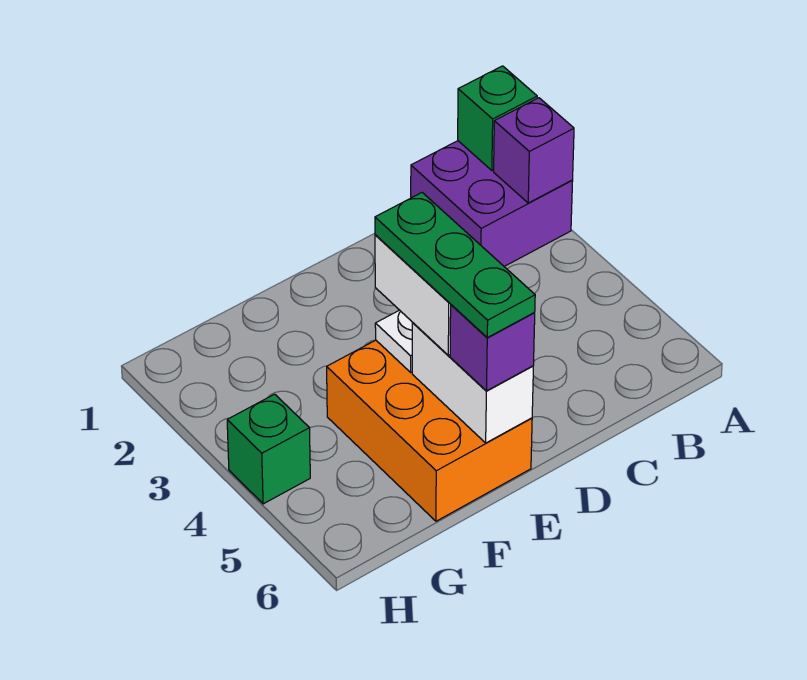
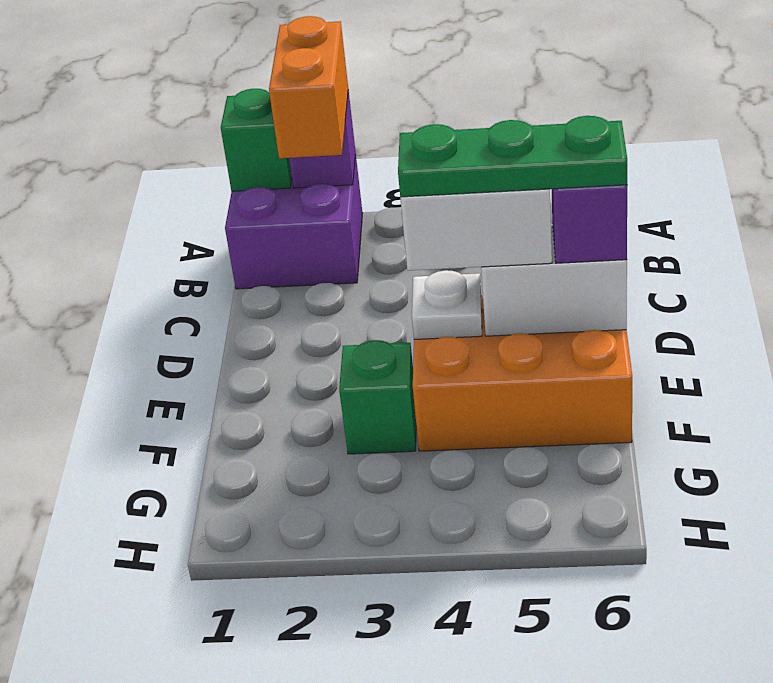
none -> orange 1x2 brick [269,16,348,158]
green 1x1 brick [227,394,310,504] -> green 1x1 brick moved to [339,340,416,454]

